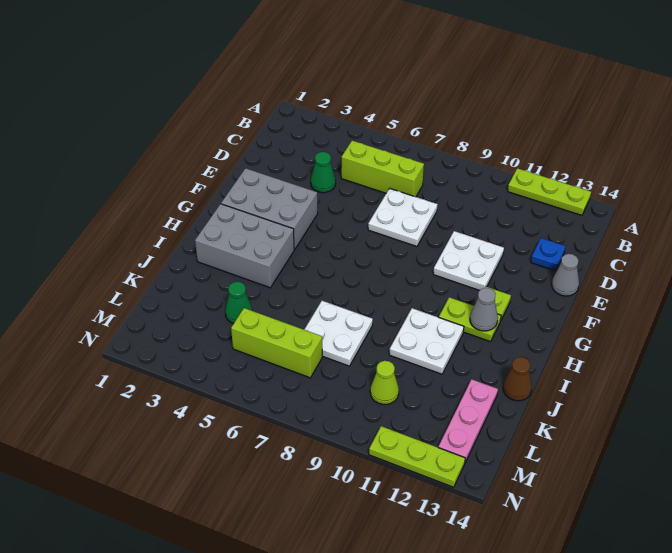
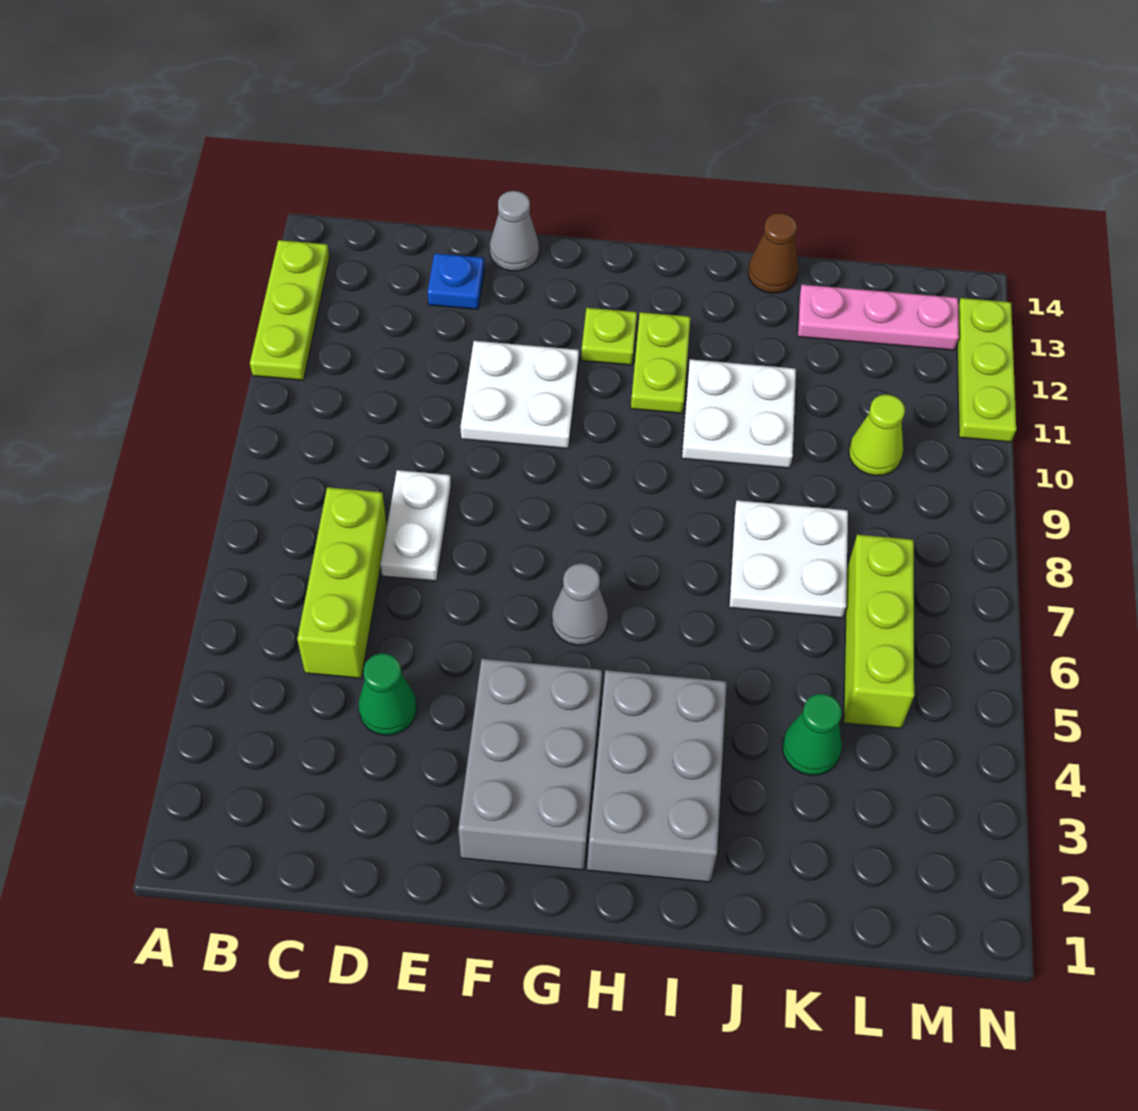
white 2x2 plate [368,188,438,247] -> white 1x2 plate [380,470,451,581]
grey 1x1 cone [470,288,498,331] -> grey 1x1 cone moved to [552,563,608,645]

